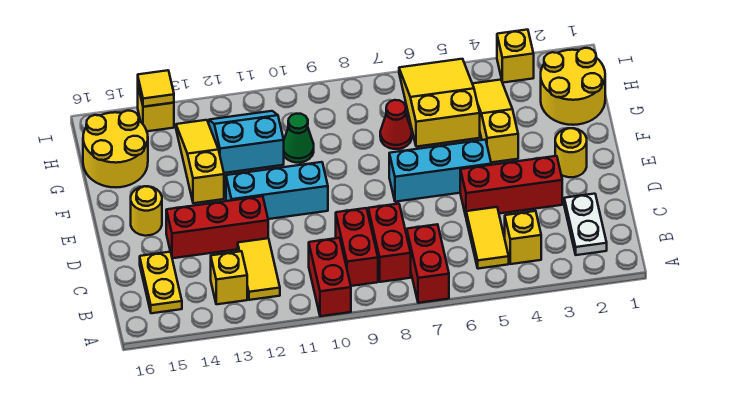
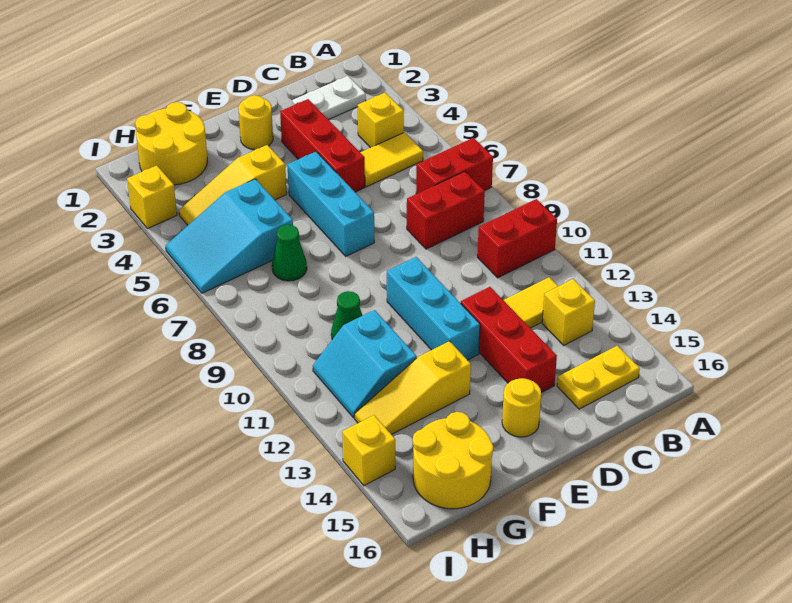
red 1x2 brick [336,208,378,286] -> none
yellow 2x3 slope [399,59,480,147] -> cyan 2x3 slope [166,179,293,293]
red 1x1 cone [380,100,412,149] -> green 1x1 cone [272,225,307,281]
yellow 1x1 tile [138,70,174,107] -> none

